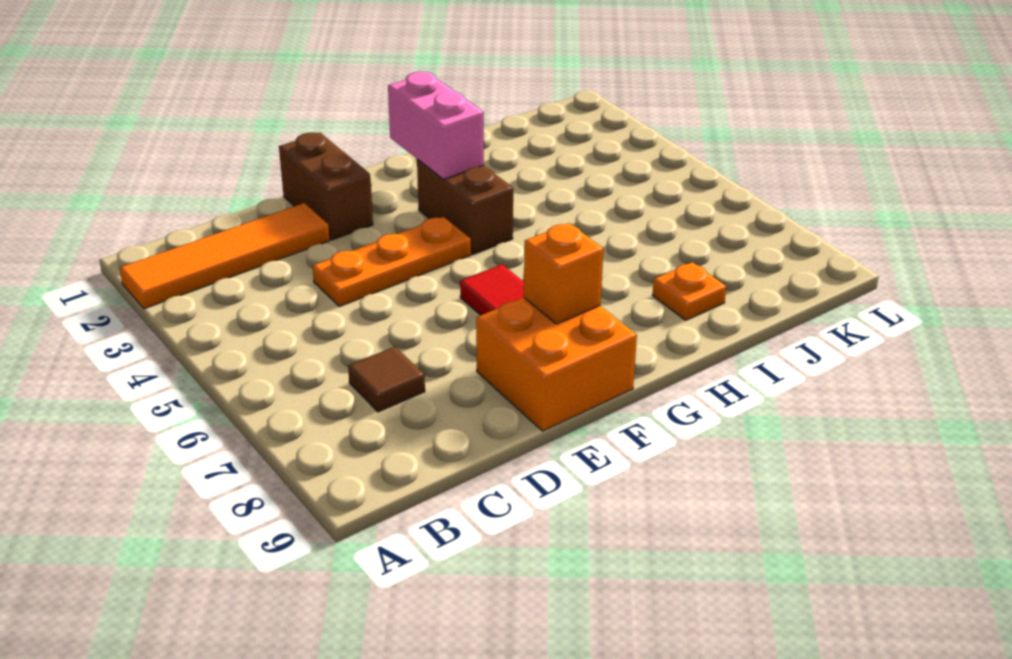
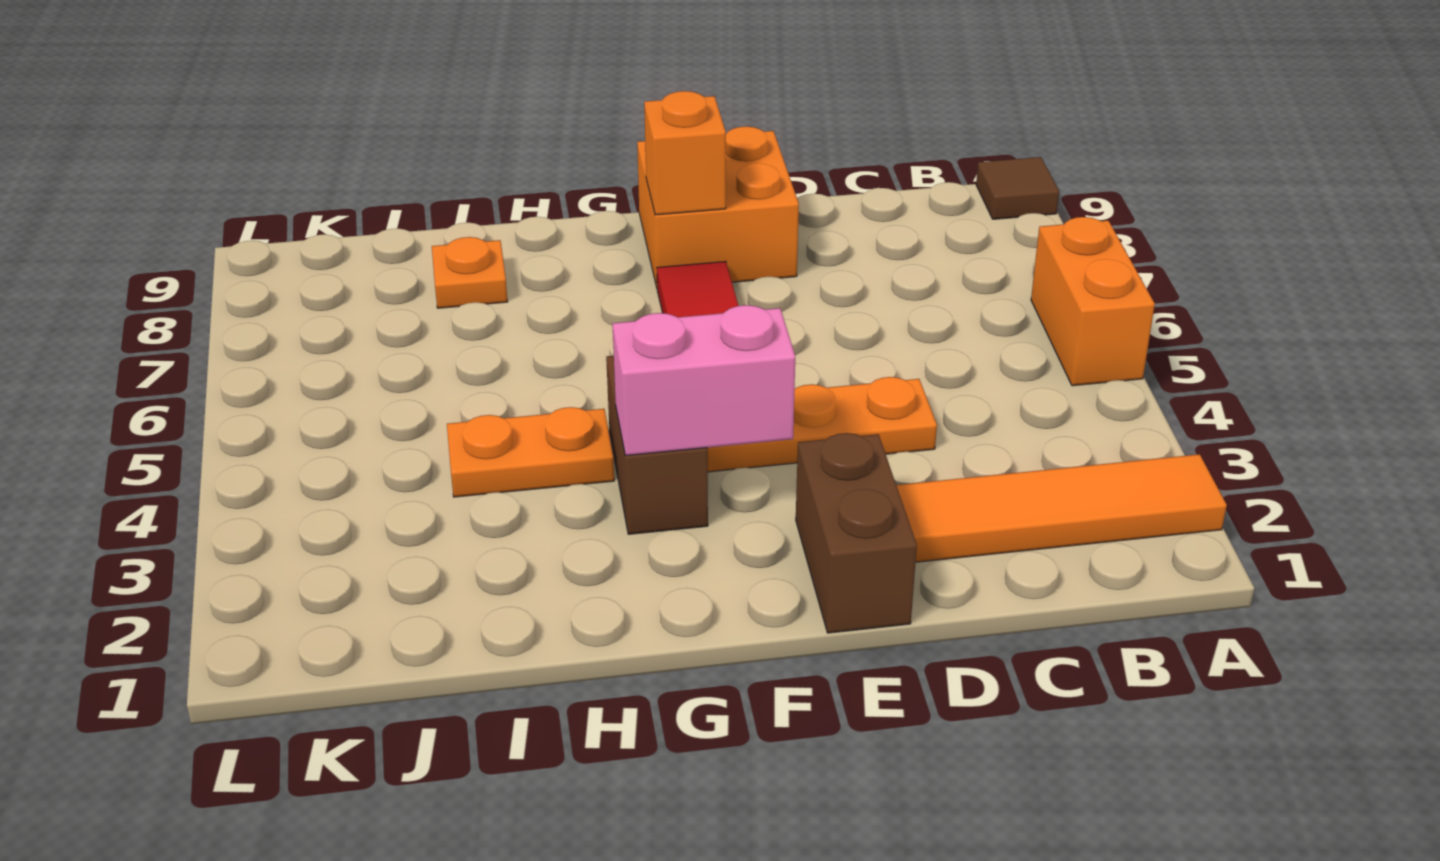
none -> orange 1x2 brick [1031,217,1155,386]
brown 1x1 tile [348,347,425,412] -> brown 1x1 tile moved to [976,157,1059,219]
pink 1x2 brick [388,71,484,179] -> pink 1x2 brick turned to [613,305,795,456]
none -> orange 1x2 plate [447,407,614,497]

